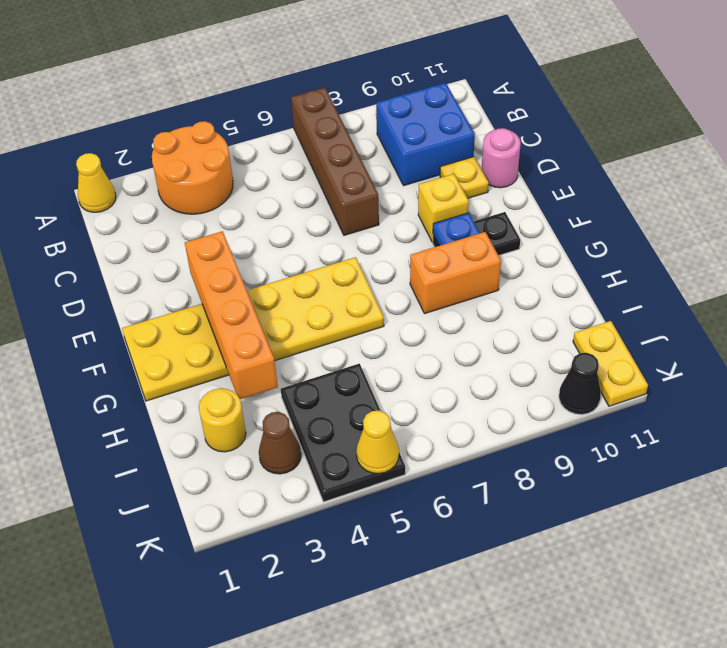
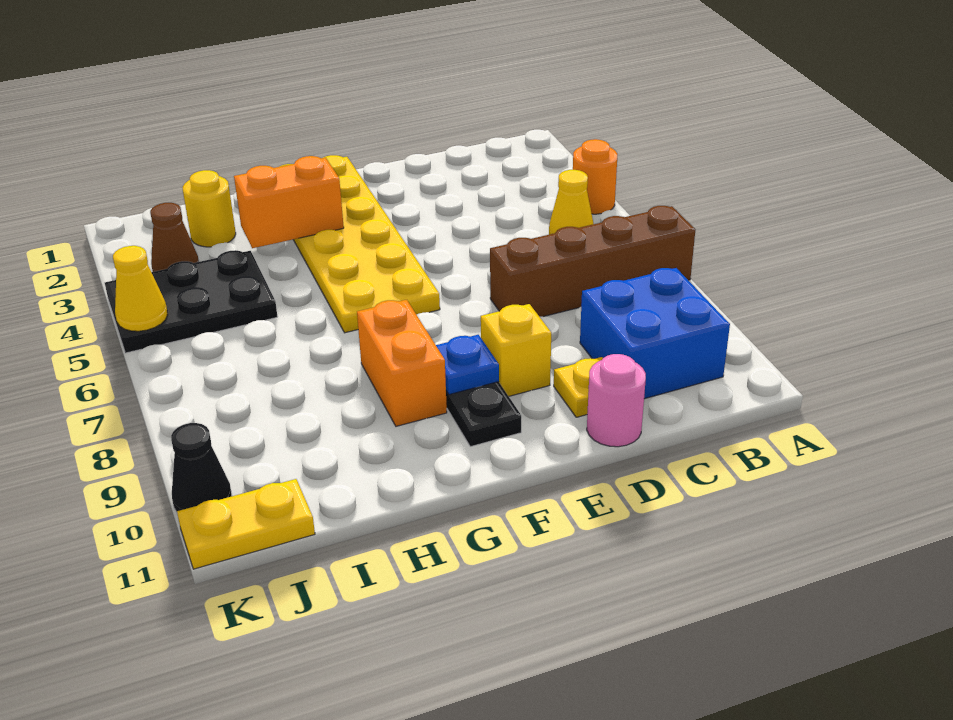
yellow 1x1 cone [76,153,116,212] -> yellow 1x1 cone moved to [549,170,594,235]
orange 2x2 round brick [152,121,233,214] -> orange 1x1 round brick [573,139,617,214]
orange 1x4 brick [185,231,278,399] -> orange 1x2 brick [234,156,344,248]

